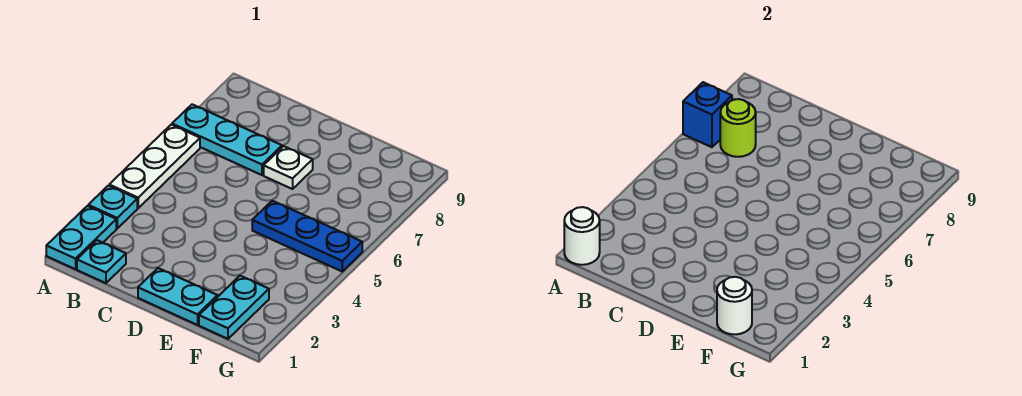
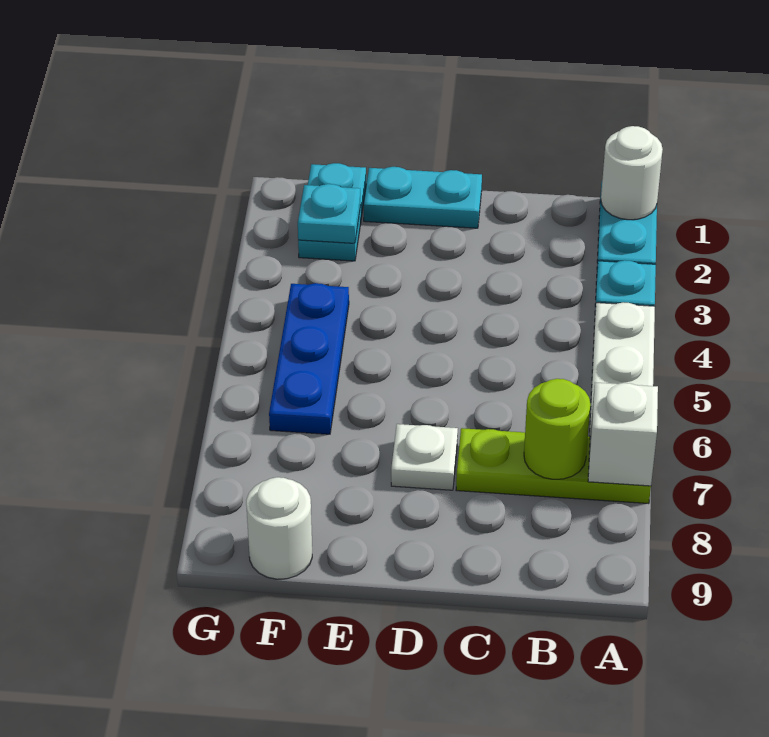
cyan 1x3 plate [172,104,282,175] -> lime 1x3 plate [456,428,651,504]
blue 1x1 brick [683,82,732,147] -> white 1x1 brick [588,382,658,486]
cyan 1x1 plate [77,240,126,283] -> cyan 1x1 plate moved to [298,184,361,243]
blue 1x3 plate [252,201,362,271] -> blue 1x3 plate turned to [269,283,349,434]
white 1x1 round brick [717,277,752,334] -> white 1x1 round brick moved to [246,477,312,579]

